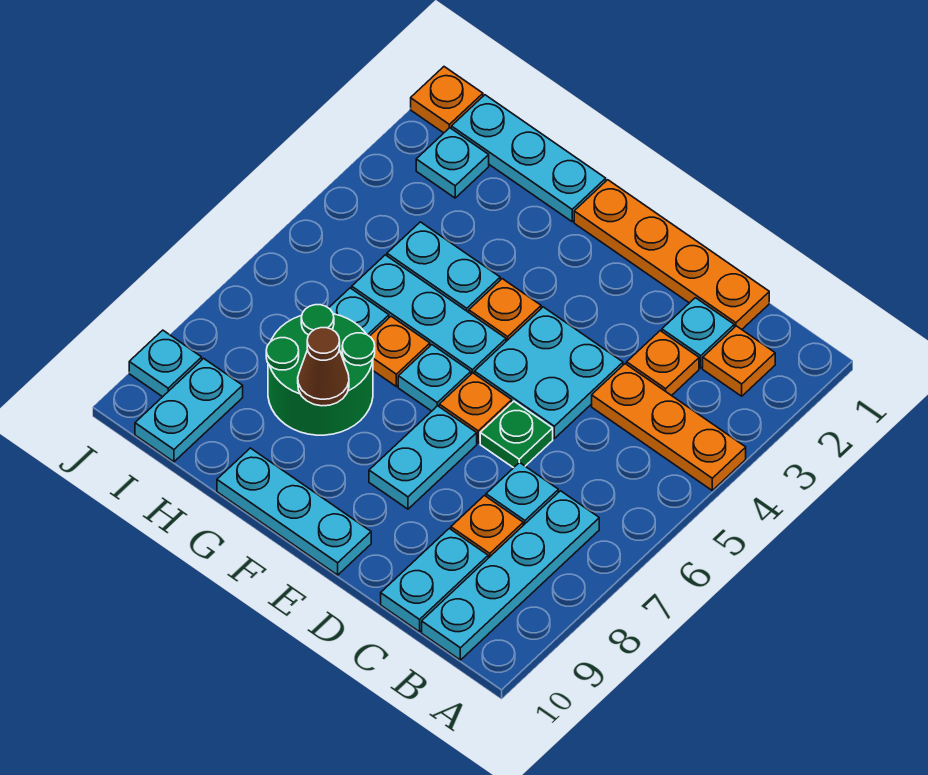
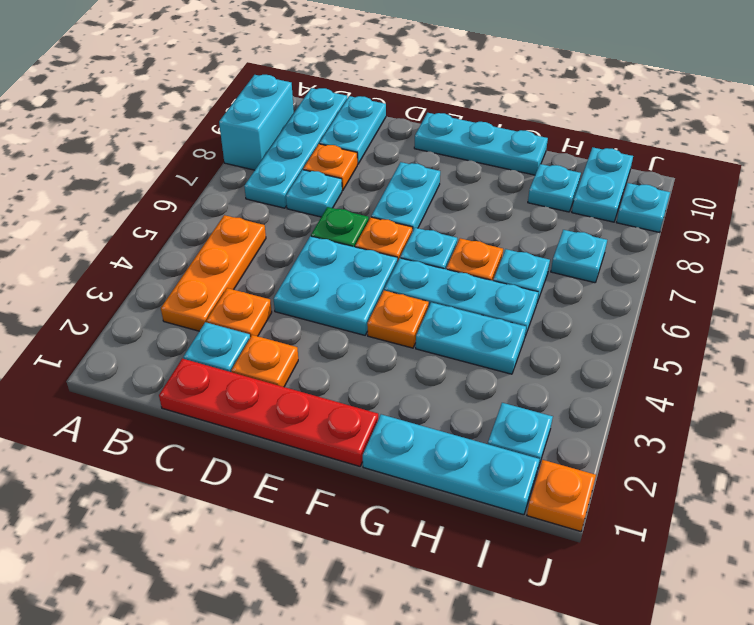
orange 1x3 plate [592,364,746,490] -> orange 1x3 plate turned to [161,215,266,331]
none -> cyan 1x2 brick [219,75,294,170]
orange 1x1 plate [703,326,775,396] -> orange 1x1 plate moved to [231,335,298,387]
orange 1x4 plate [574,180,769,329] -> red 1x4 plate [159,359,378,466]
green 2x2 round brick [266,305,375,435] -> none
brown 1x1 cone [298,328,349,406] -> none
none -> cyan 1x1 plate [528,164,581,212]
none -> cyan 1x1 plate [551,230,607,283]

